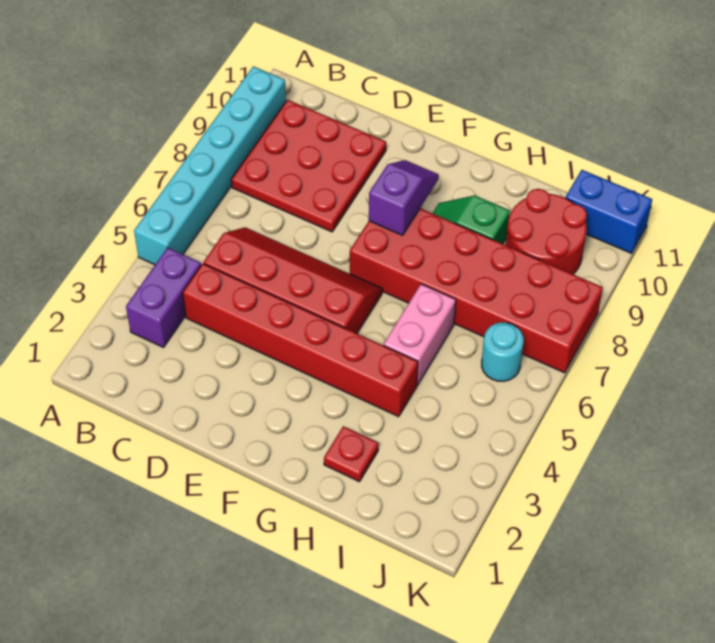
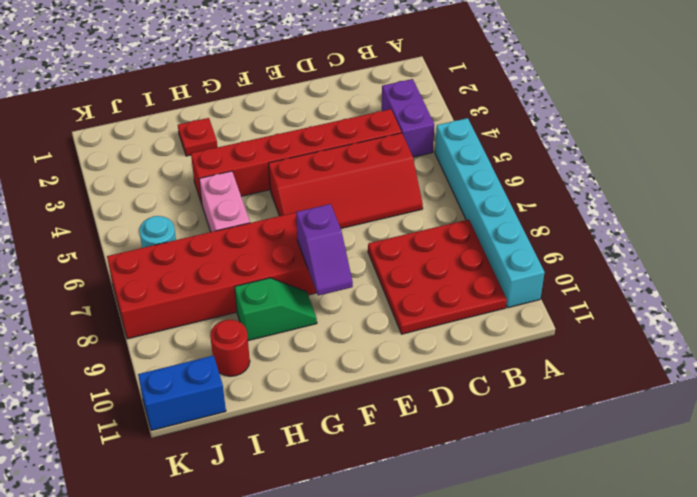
red 2x2 round brick [506,189,587,274] -> red 1x1 round brick [210,320,250,376]

